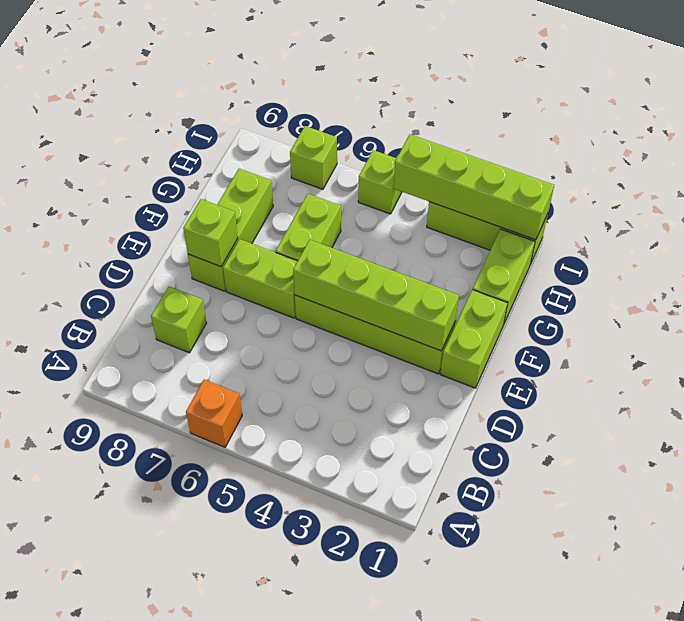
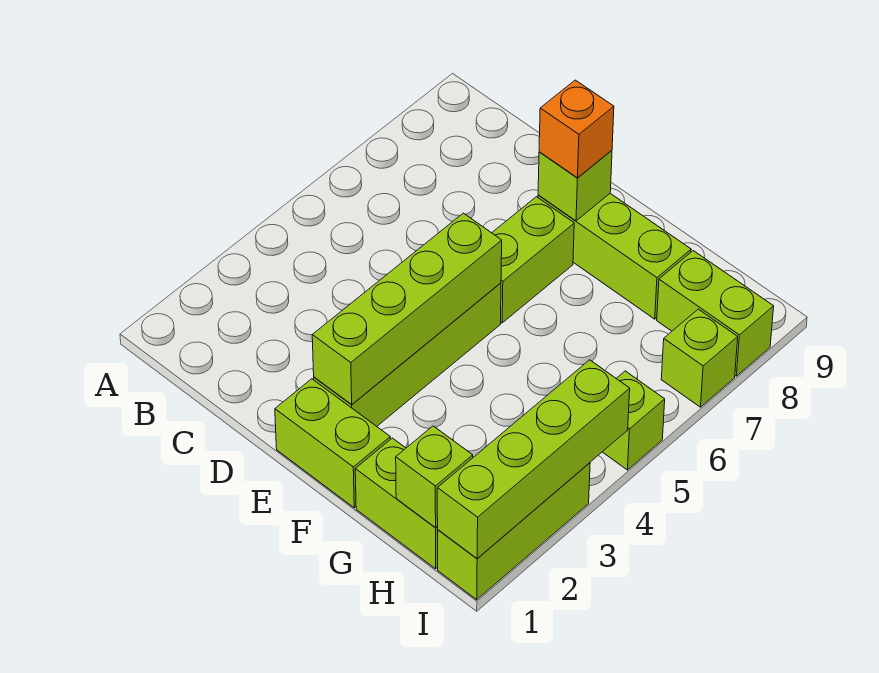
orange 1x1 brick [186,380,242,447] -> orange 1x1 brick moved to [539,80,614,178]
lime 1x1 brick [151,287,206,353] -> lime 1x1 brick moved to [396,426,473,528]
lime 1x2 brick [276,194,341,261] -> lime 1x2 brick moved to [657,251,774,376]

